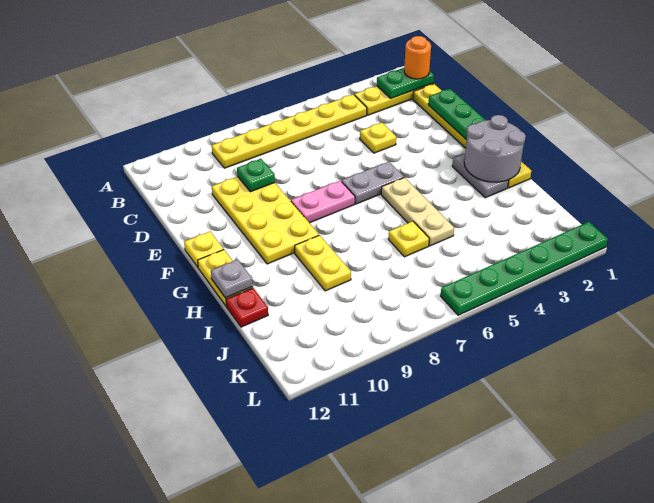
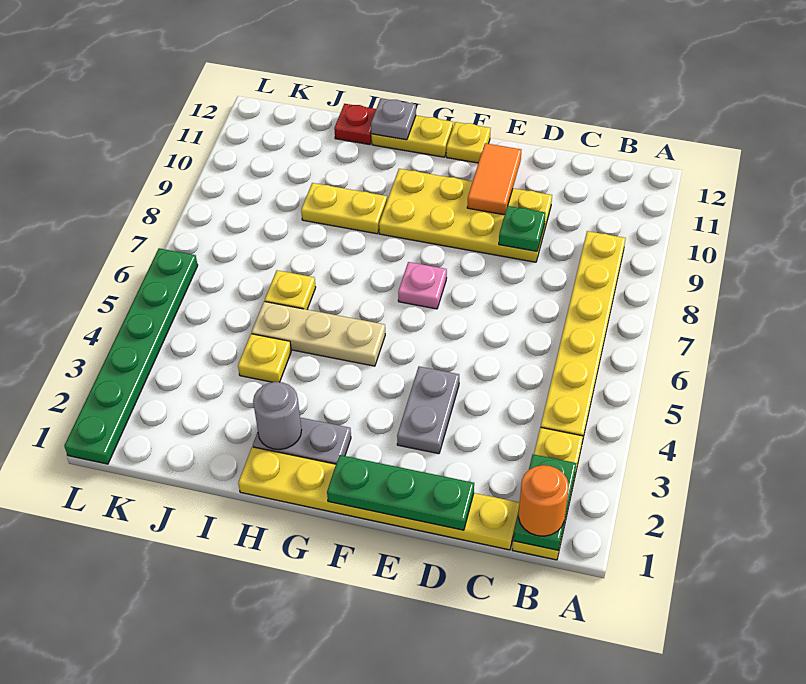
yellow 1x1 plate [360,123,396,153] -> yellow 1x1 plate moved to [238,334,291,382]
none -> orange 1x2 tile [467,143,521,215]
grey 1x2 plate [342,162,404,204] -> grey 1x2 plate moved to [397,366,459,454]
pink 1x2 plate [291,181,355,223] -> pink 1x1 plate [398,262,447,309]
grey 2x2 round brick [464,115,526,182] -> grey 1x1 round brick [253,382,301,449]

